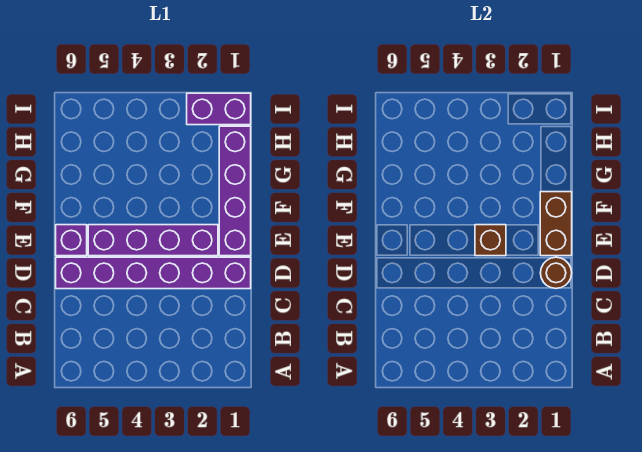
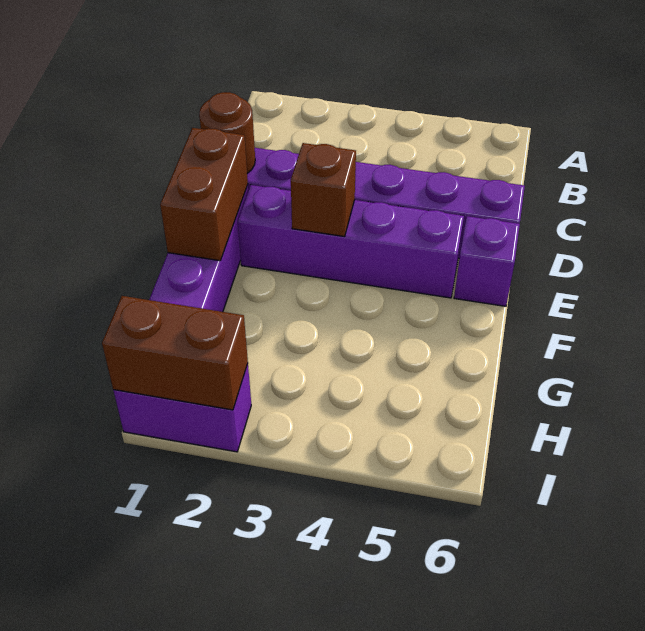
none -> brown 1x2 brick [102,296,248,410]

